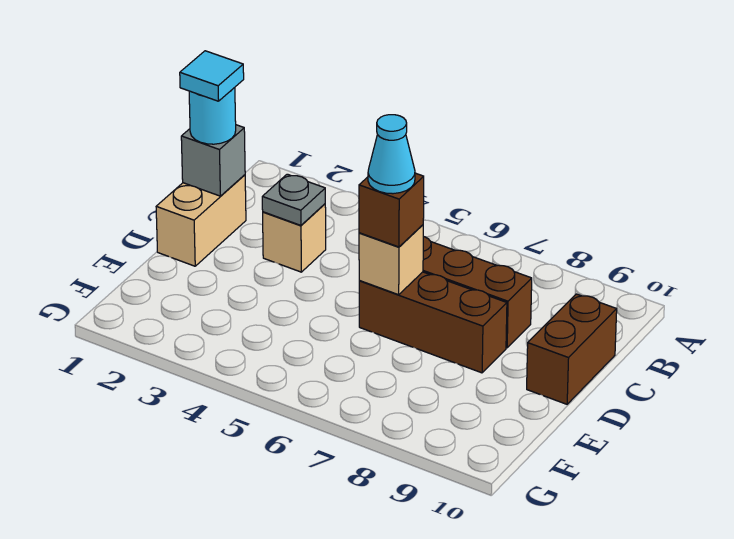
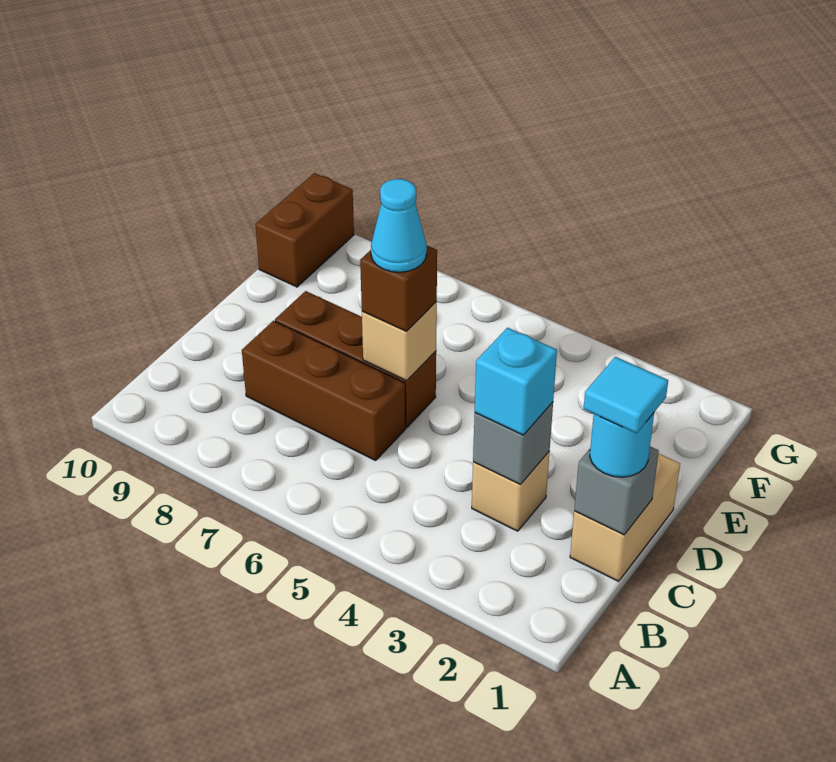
grey 1x1 plate [262,174,325,225] -> grey 1x1 brick [473,402,553,485]
none -> cyan 1x1 brick [475,328,557,435]
brown 1x2 brick [527,294,617,404] -> brown 1x2 brick moved to [255,173,354,287]

